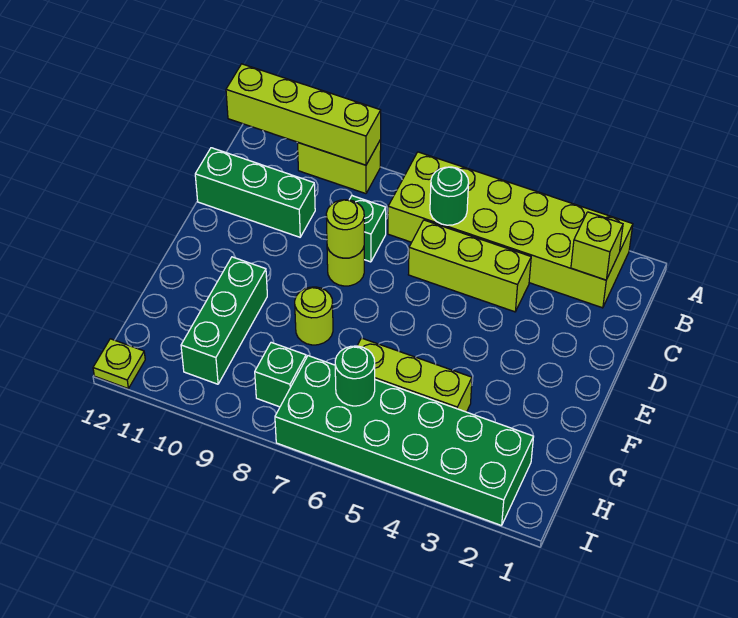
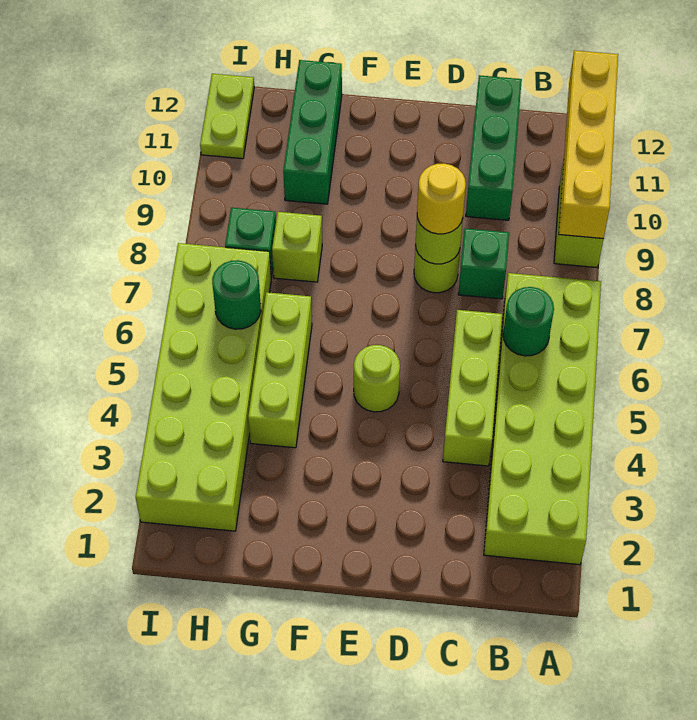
lime 1x4 brick [226,64,381,165] -> yellow 1x4 brick [559,50,618,239]
lime 1x1 brick [571,212,623,280] -> lime 1x1 brick moved to [272,212,322,282]
none -> yellow 1x1 round brick [417,163,466,234]
lime 1x1 round brick [295,287,333,345] -> lime 1x1 round brick moved to [354,345,400,412]
green 1x3 brick [181,257,267,384] -> green 1x3 brick turned to [283,60,342,204]
green 2x6 brick [275,356,534,526] -> lime 2x6 brick [136,243,271,531]
lime 1x1 plate [93,339,145,388] -> lime 1x2 plate [200,74,254,159]

